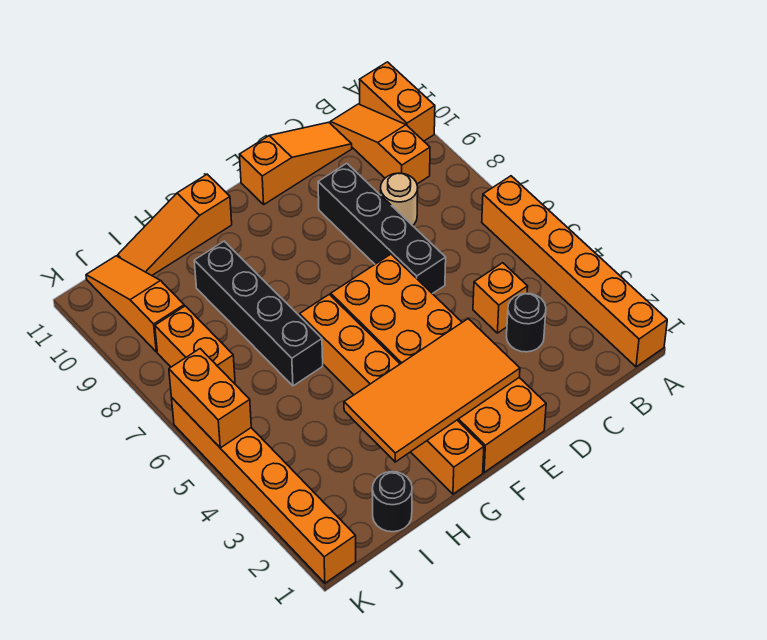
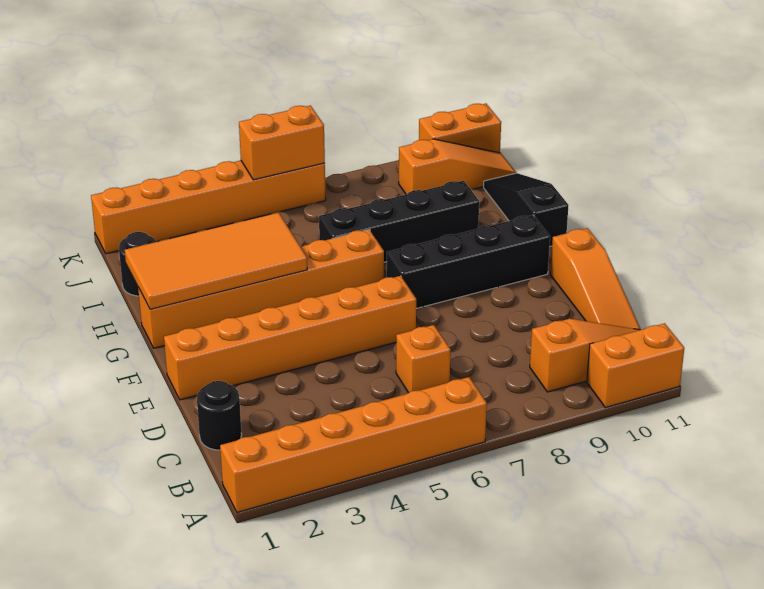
black 1x1 round brick [506,293,546,352] -> black 1x1 round brick moved to [197,381,242,450]
orange 1x1 brick [473,263,528,333] -> orange 1x1 brick moved to [396,325,451,393]
tan 1x1 round brick [381,173,418,226] -> none
black 1x4 brick [318,163,446,294] -> black 1x4 brick moved to [387,215,550,309]
orange 2x6 brick [331,254,546,472] -> orange 1x6 brick [164,276,416,400]
orange 2x4 tile [344,319,520,462] -> orange 2x4 tile turned to [125,212,307,309]
orange 1x3 slope [118,174,232,275] -> black 1x3 slope [484,173,569,247]
orange 1x2 brick [155,306,235,383] -> orange 1x2 brick moved to [419,104,501,153]

